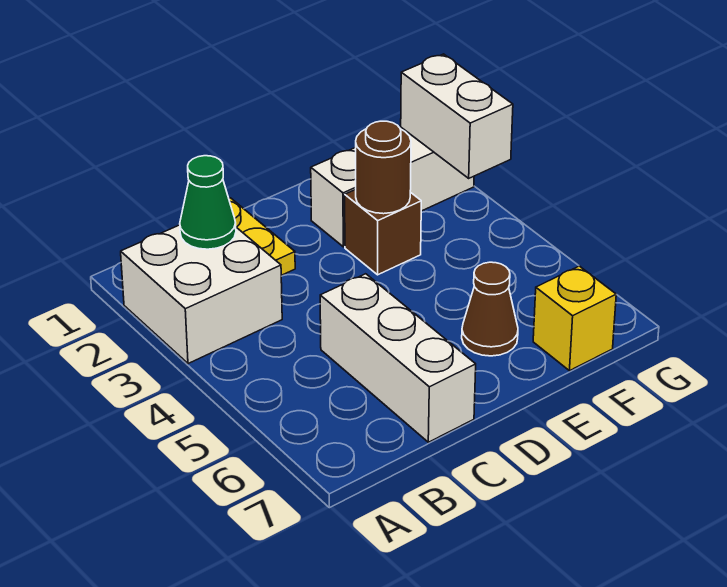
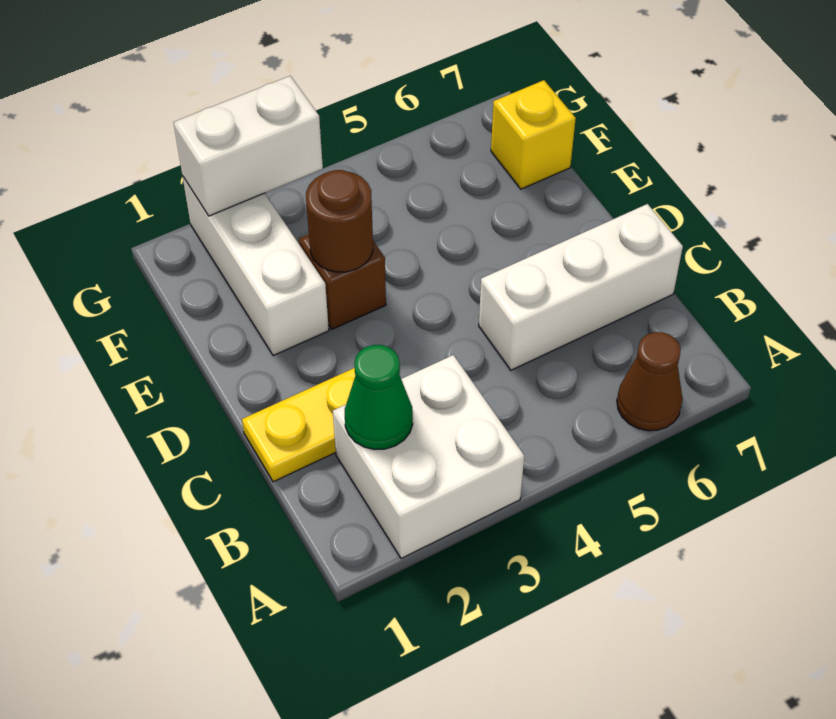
brown 1x1 cone [462,262,518,356] -> brown 1x1 cone moved to [617,332,683,431]

